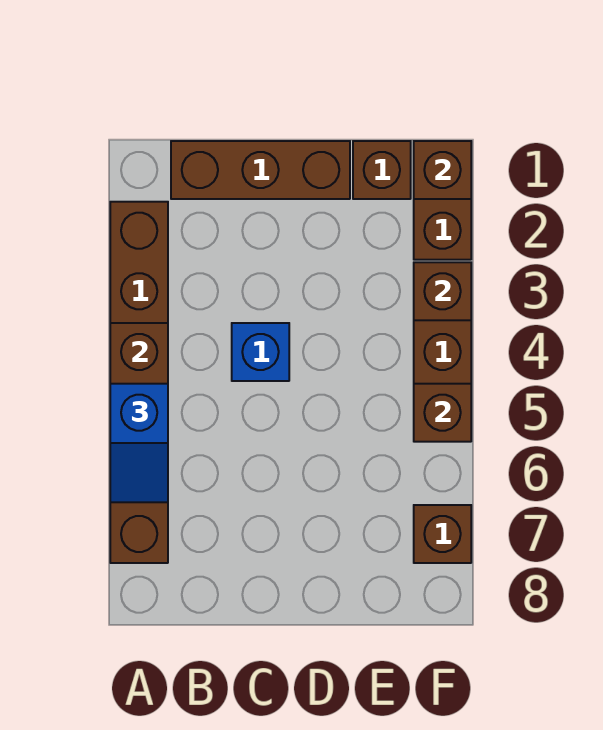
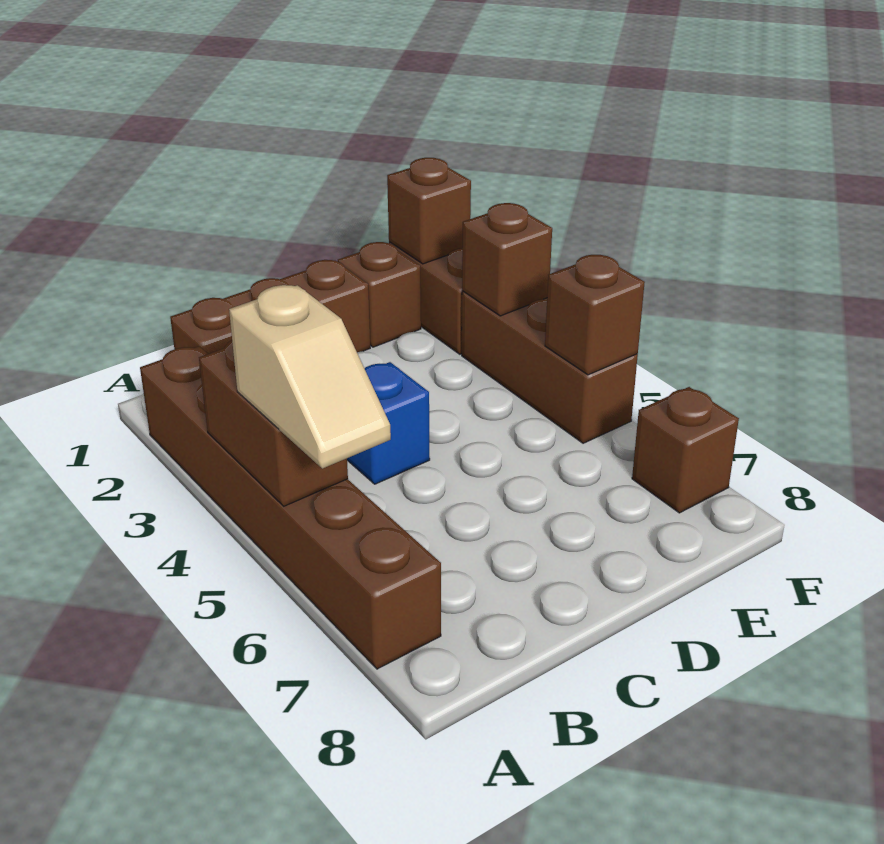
blue 1x2 slope [110,384,168,502] -> tan 1x2 slope [229,285,391,468]

